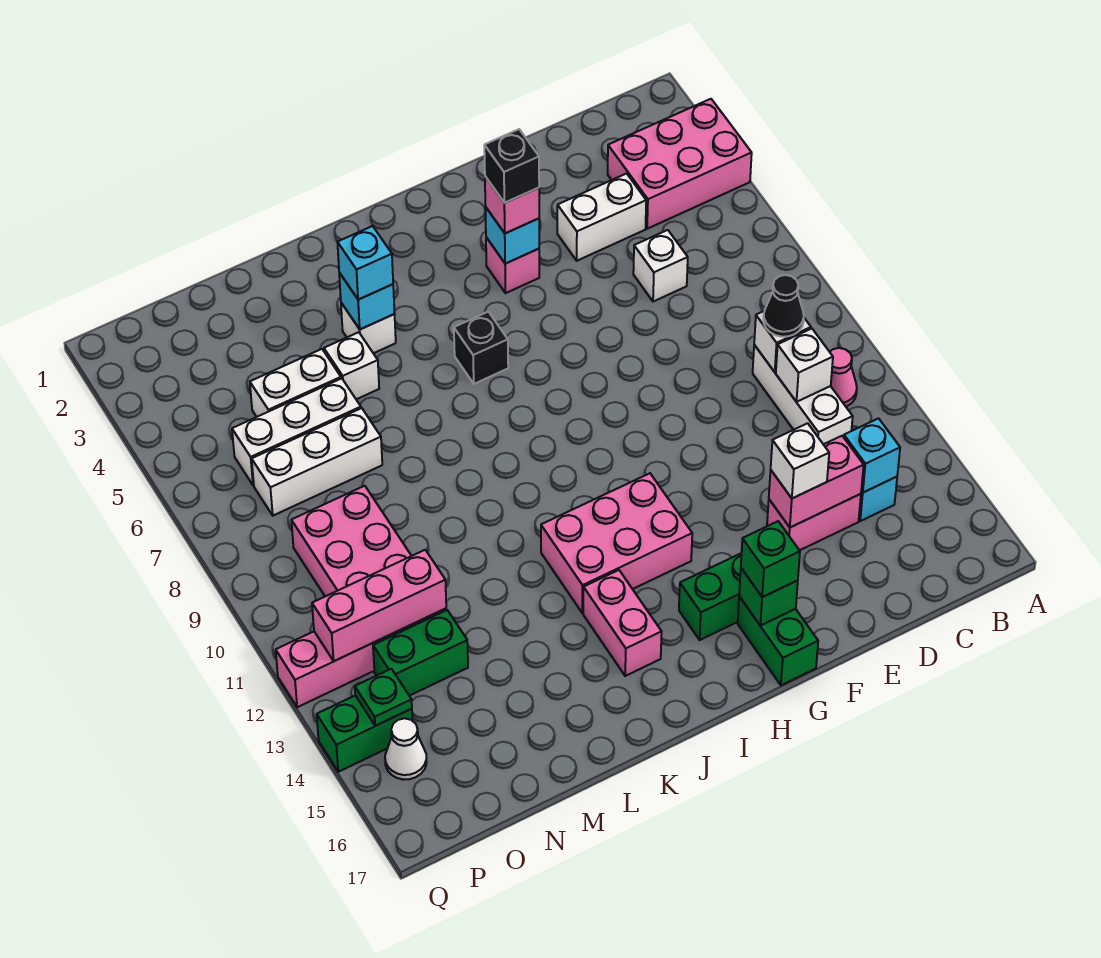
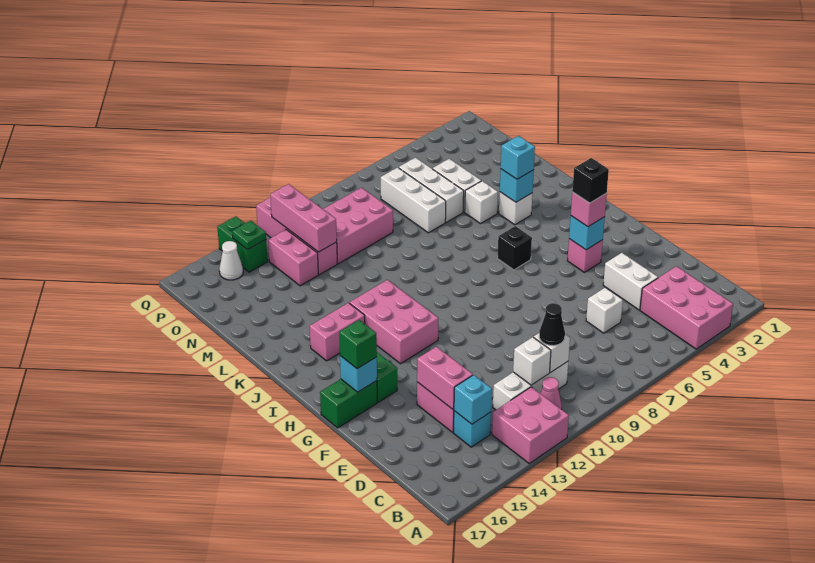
none -> pink 2x2 brick [492,387,569,463]
white 1x1 brick [771,423,829,498] -> none
green 1x1 brick [739,568,798,626] -> cyan 1x1 brick [340,356,377,392]
green 1x2 brick [373,610,468,696] -> pink 1x2 brick [268,229,318,286]

